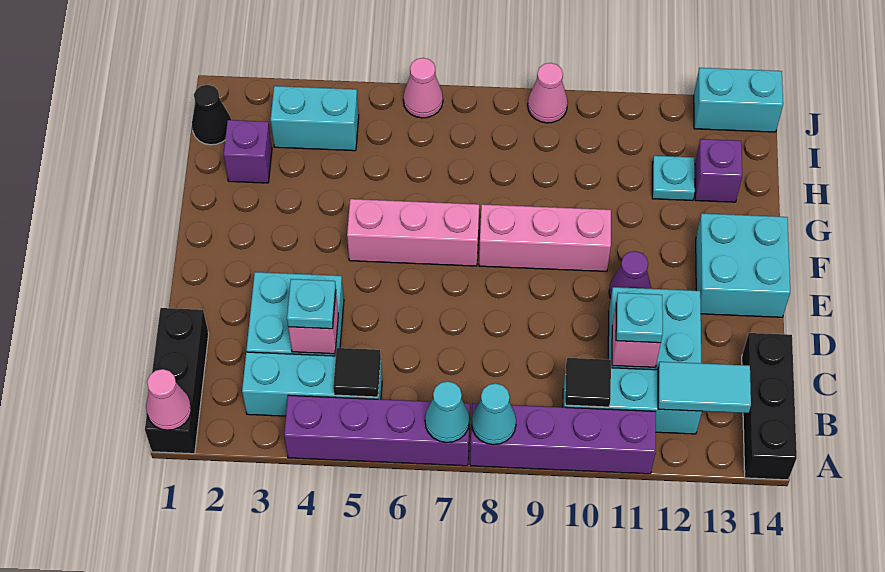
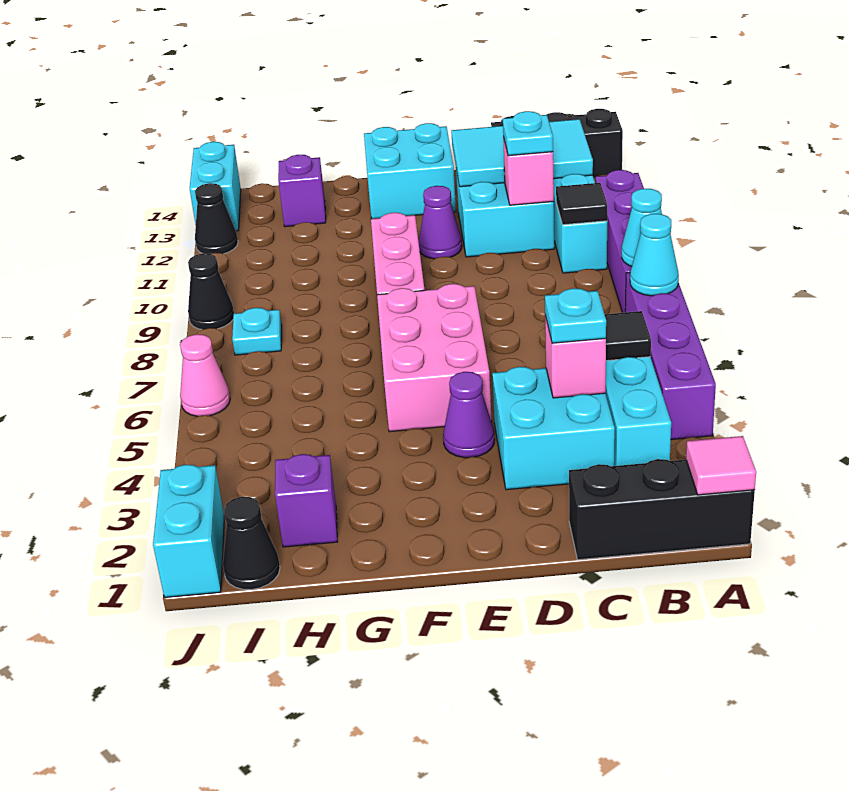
pink 1x1 cone [146,369,191,430] -> pink 1x1 tile [686,436,756,495]
cyan 1x2 tile [658,362,751,413] -> cyan 2x3 tile [451,119,593,187]
none -> purple 1x1 cone [443,372,495,458]
pink 1x3 brick [347,199,479,266] -> pink 2x3 brick [377,284,492,432]
cyan 1x1 plate [652,156,695,201] -> cyan 1x1 plate moved to [232,308,282,355]
cyan 1x2 brick [271,86,359,151] -> cyan 1x2 brick moved to [153,465,224,597]
pink 1x1 cone [528,63,568,123] -> black 1x1 cone [188,253,234,330]
none -> black 1x1 cone [195,183,238,254]

